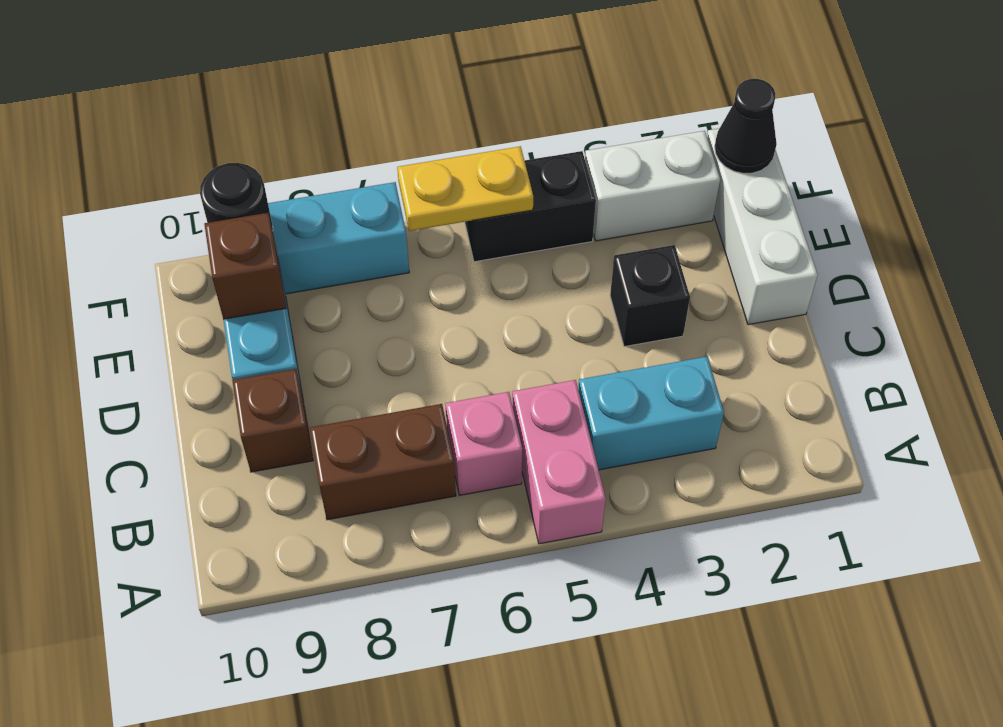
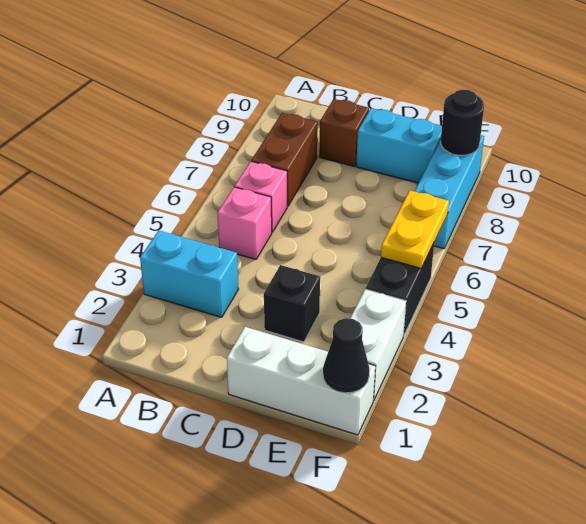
pink 1x2 brick [512,380,606,544] -> pink 1x1 brick [217,187,272,259]
cyan 1x2 brick [578,357,724,470] -> cyan 1x2 brick turned to [140,231,238,317]
brown 1x1 brick [204,213,286,319] -> none

